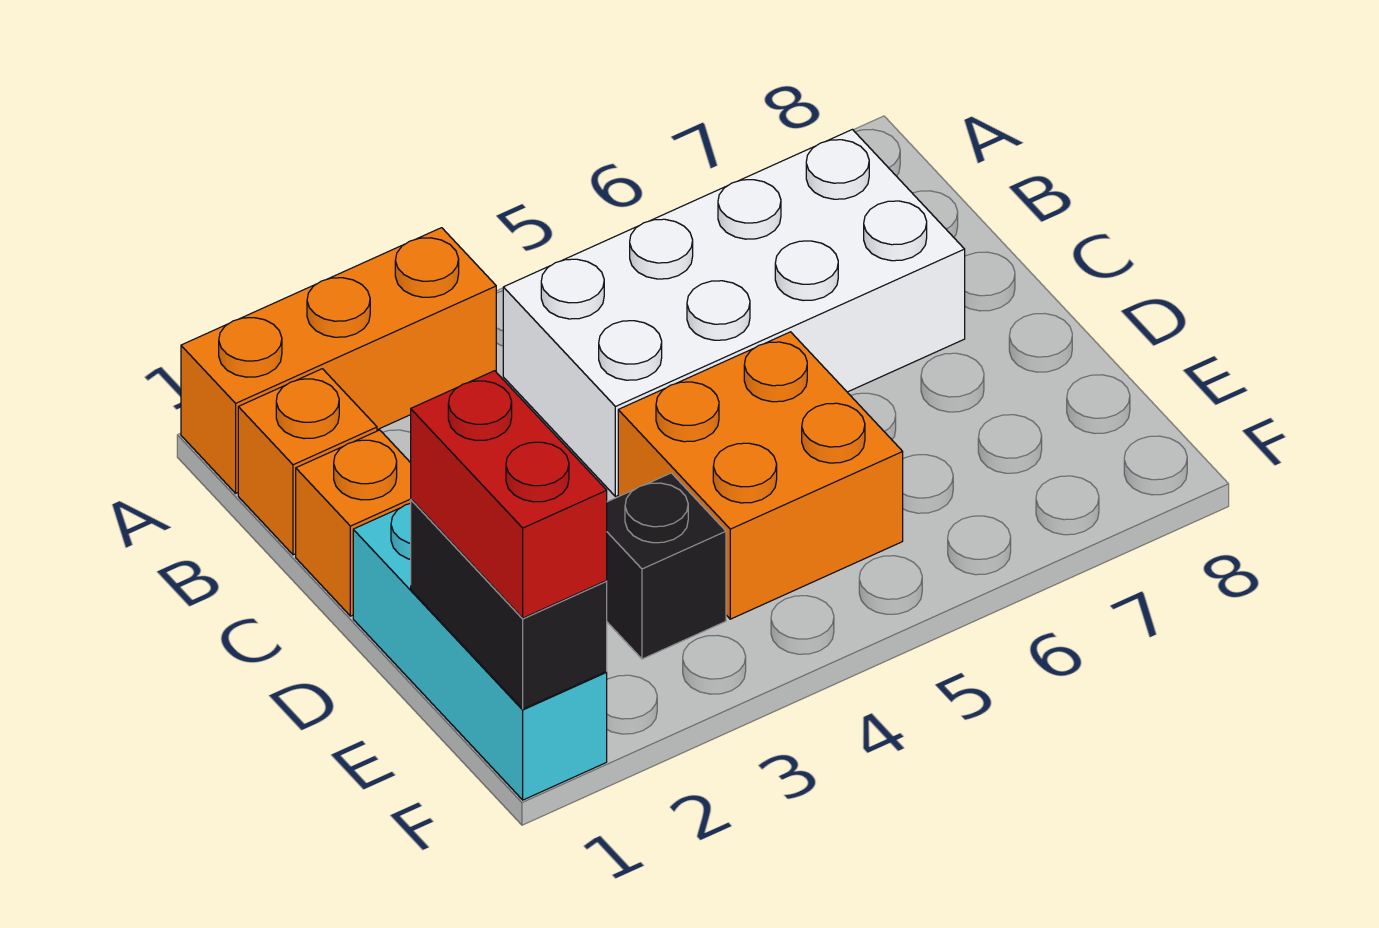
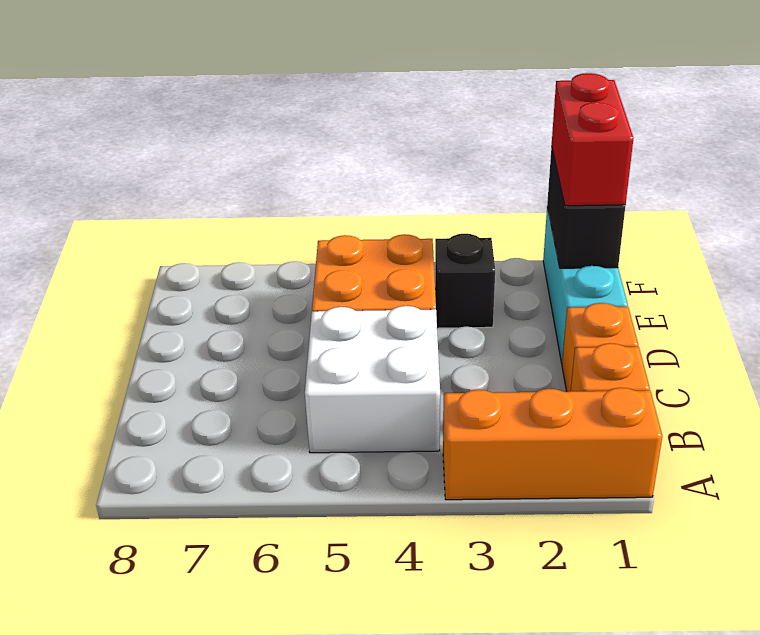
white 2x4 brick [503,130,965,497] -> white 2x2 brick [305,306,440,453]

